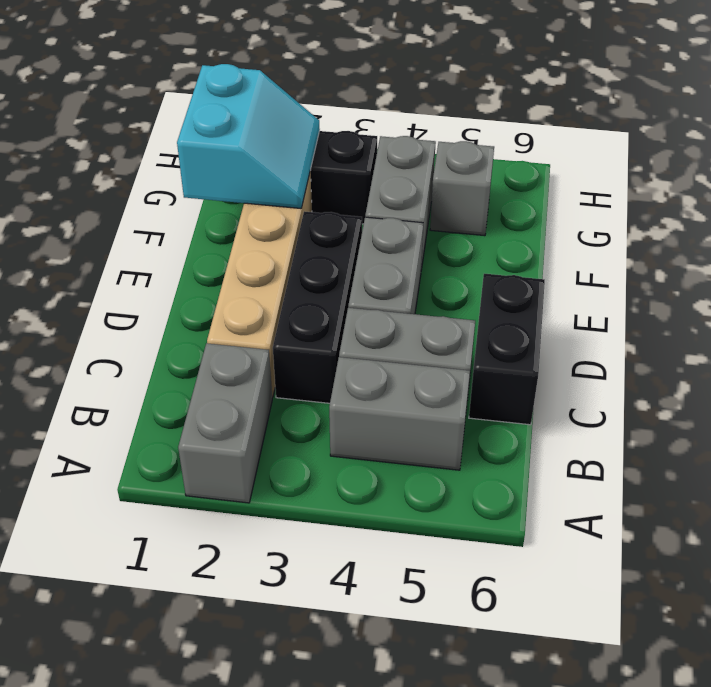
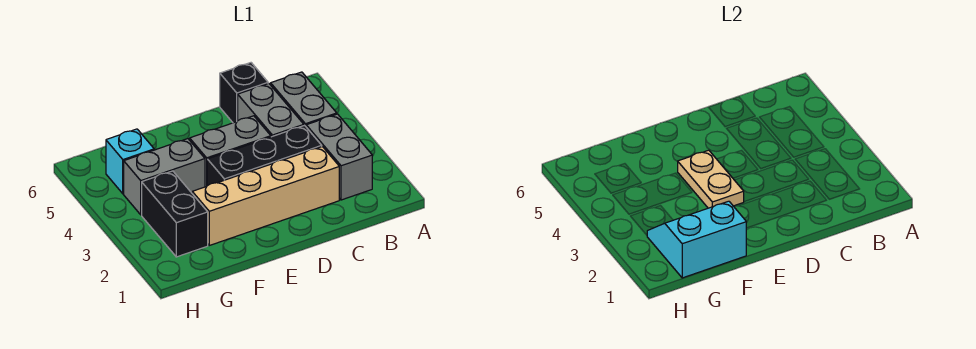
grey 1x2 brick [178,343,272,503] -> grey 1x2 brick turned to [306,114,372,200]
black 1x2 brick [469,274,545,425] -> black 1x1 brick [220,63,268,123]
none -> tan 1x2 plate [678,150,744,208]
grey 1x1 brick [430,141,494,236] -> cyan 1x1 brick [106,129,154,194]

